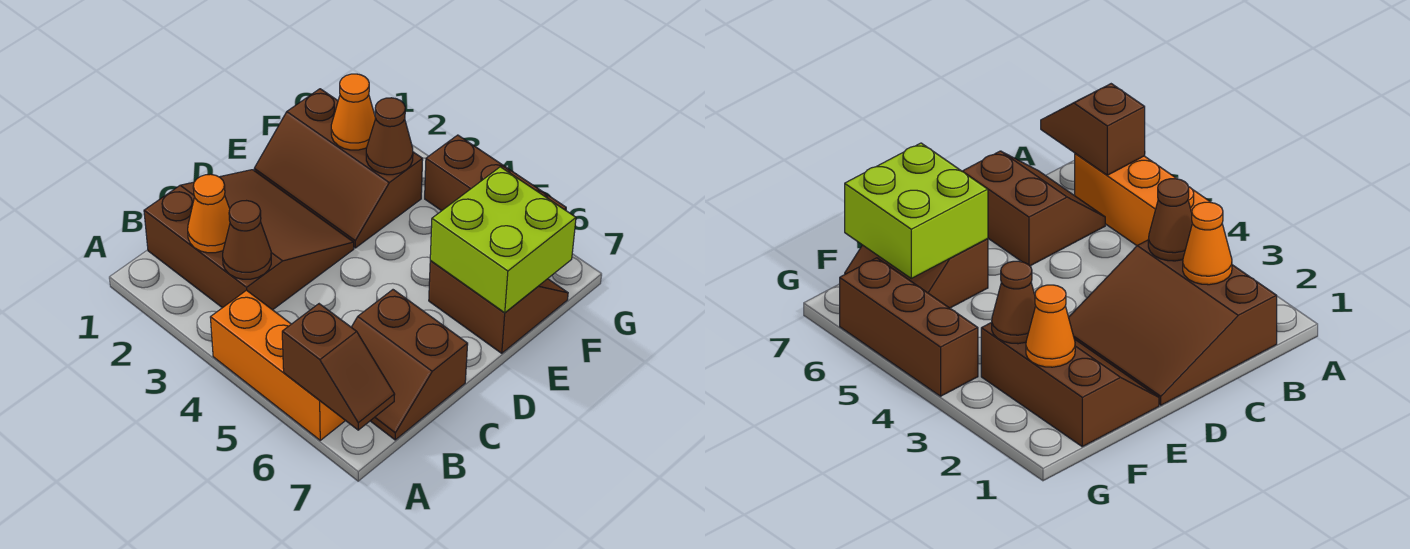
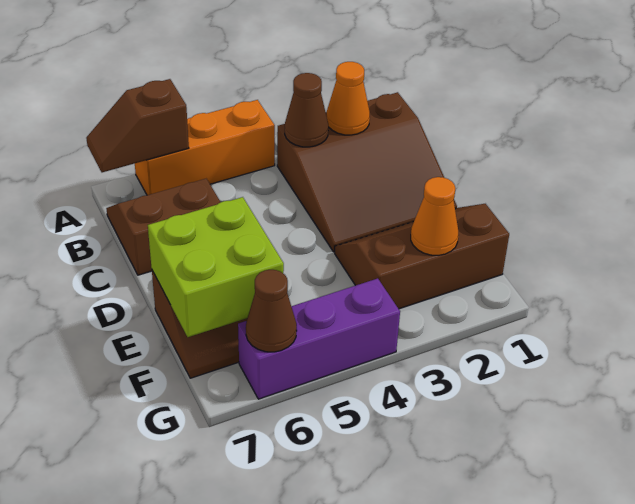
brown 1x1 cone [366,98,413,175] -> brown 1x1 cone moved to [246,270,297,352]
brown 1x3 brick [425,135,566,211] -> purple 1x3 brick [238,278,400,399]

